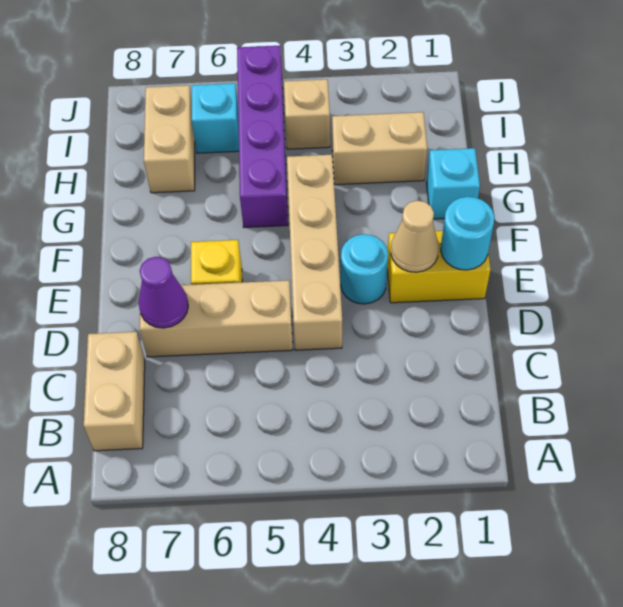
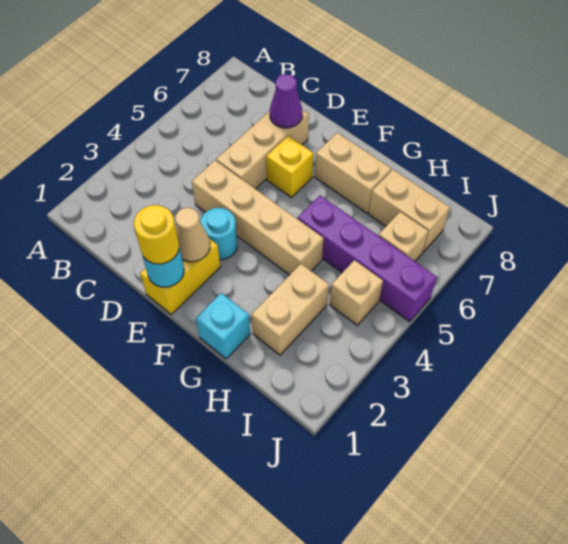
tan 1x2 brick [84,332,145,451] -> tan 1x2 brick moved to [315,133,391,213]
none -> yellow 1x1 round brick [134,205,179,264]
cyan 1x1 brick [192,83,239,153] -> tan 1x1 brick [378,212,428,261]

